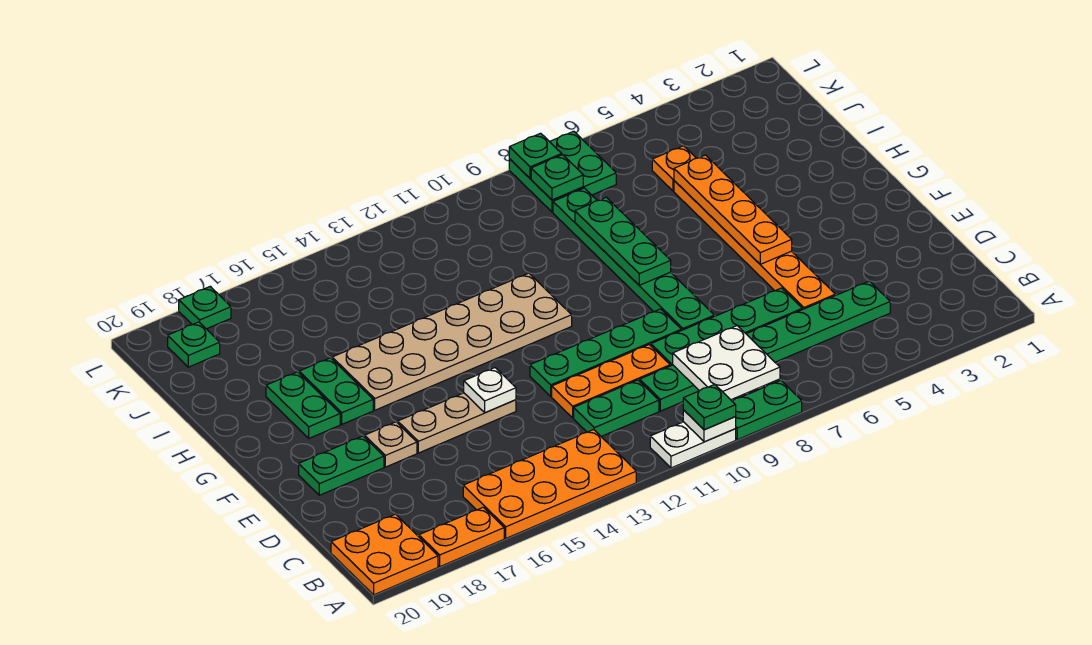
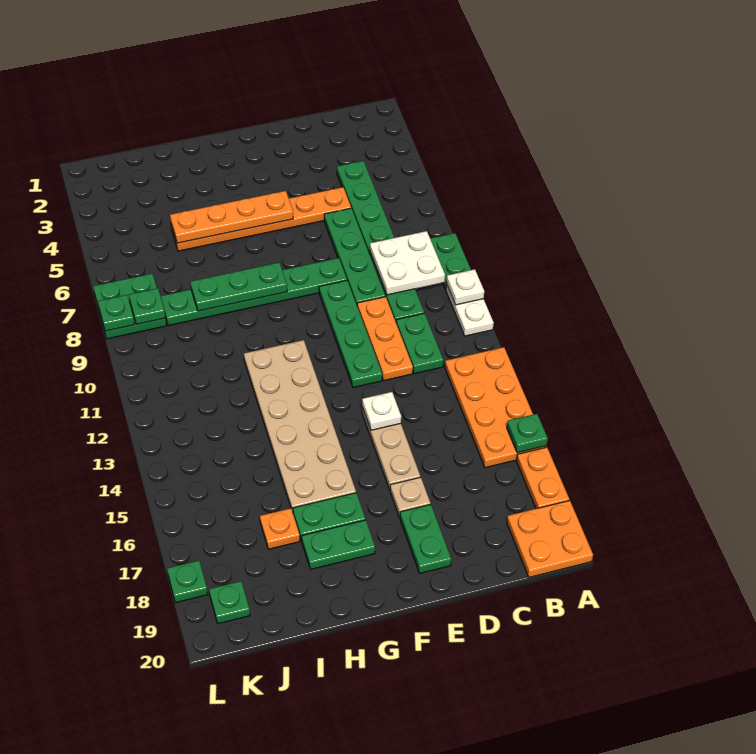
green 1x1 plate [683,384,736,430] -> green 1x1 plate moved to [507,414,548,453]
orange 1x1 plate [652,146,696,191] -> orange 1x1 plate moved to [260,508,300,549]

